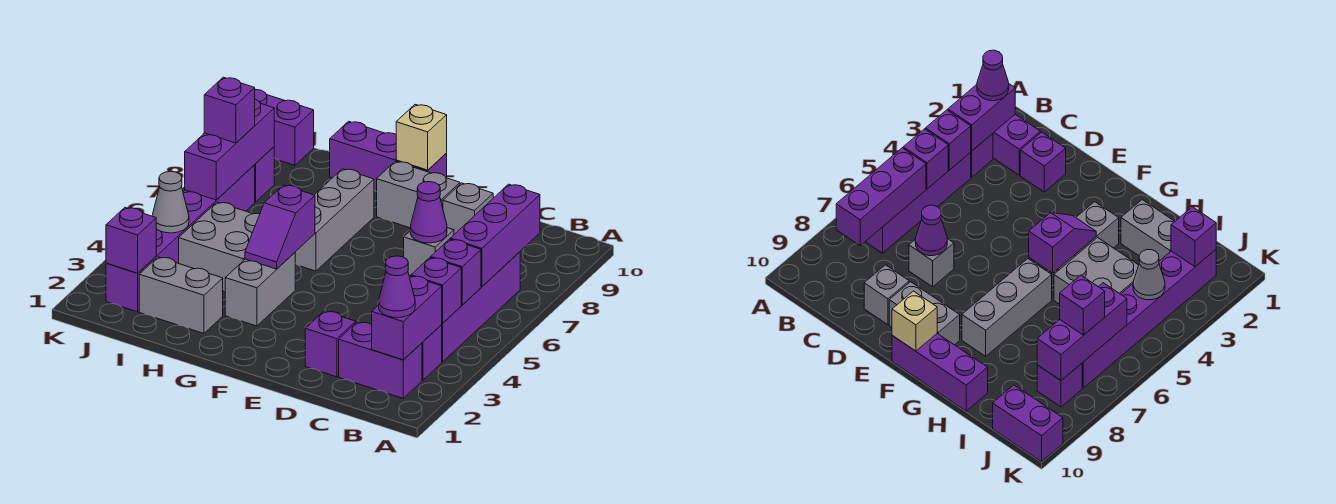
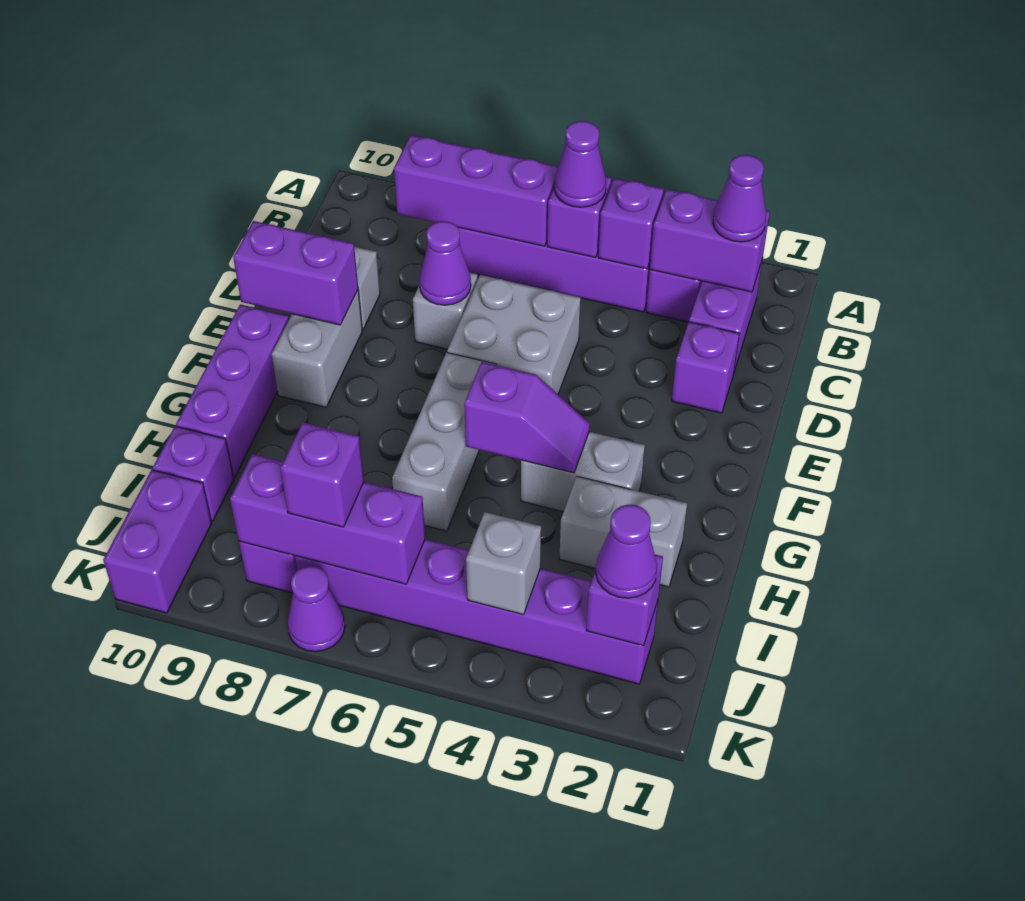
none -> purple 1x1 cone [554,121,606,207]
none -> purple 1x2 brick [233,221,358,325]
tan 1x1 brick [396,105,447,170] -> none
grey 1x3 brick [295,169,374,271] -> grey 1x3 brick turned to [392,353,497,531]
grey 1x2 brick [139,257,223,333] -> grey 1x2 brick turned to [559,476,687,587]
grey 2x2 brick [179,202,260,290] -> grey 2x2 brick moved to [447,275,581,394]
none -> purple 1x1 brick [153,426,234,521]
none -> purple 1x1 cone [596,504,657,598]
grey 1x1 cone [152,171,189,233] -> grey 1x1 brick [466,512,541,615]
none -> purple 1x1 cone [287,566,345,652]

